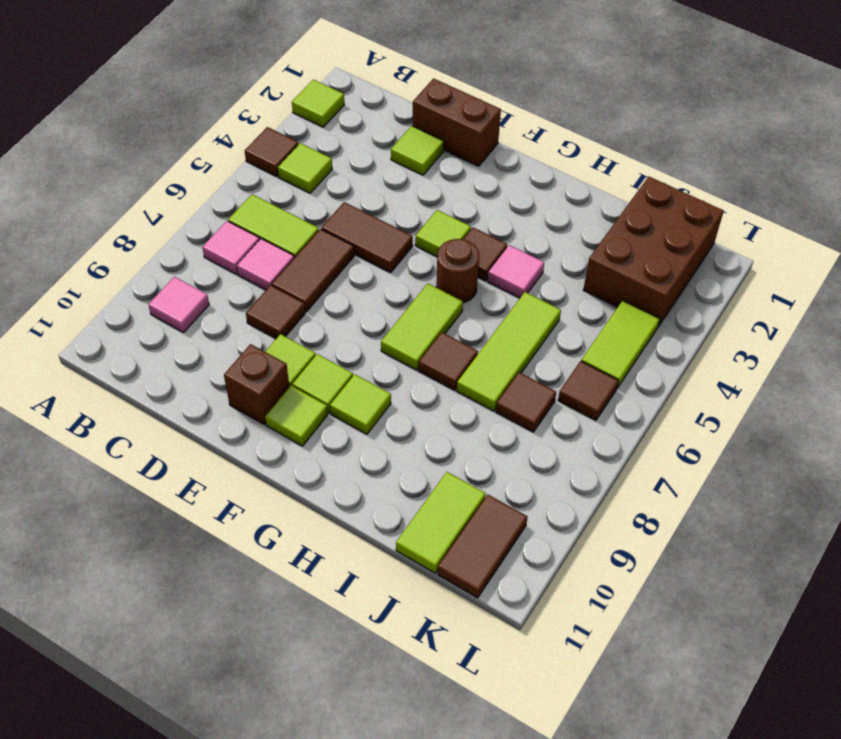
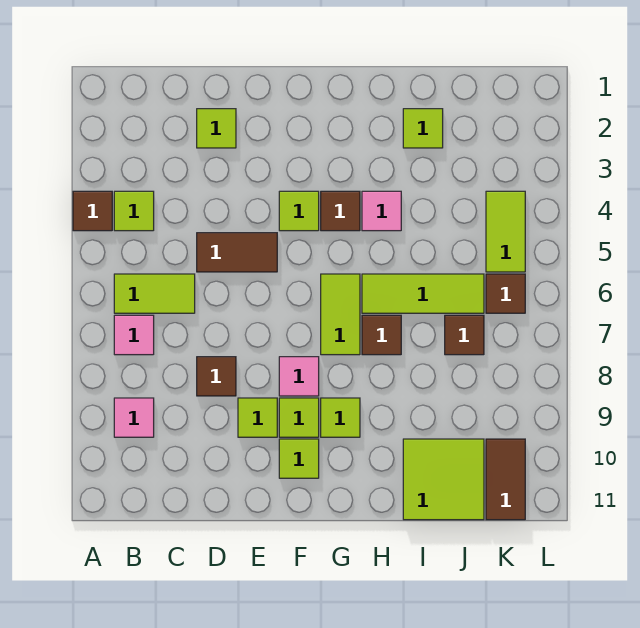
lime 1x1 tile [292,80,344,127] -> lime 1x1 tile moved to [403,109,443,148]
pink 1x1 tile [237,239,294,290] -> pink 1x1 tile moved to [279,357,319,396]
brown 1x2 brick [413,79,501,166] -> none
brown 1x2 tile [272,229,354,312] -> none
brown 1x1 brick [224,344,289,425] -> none
brown 1x1 round brick [436,239,479,303] -> none
lime 1x3 tile [457,292,561,411] -> lime 1x3 tile turned to [362,274,484,313]
brown 2x3 brick [583,177,724,327] -> none
lime 1x2 tile [396,472,486,573] -> lime 2x2 tile [403,439,484,520]

